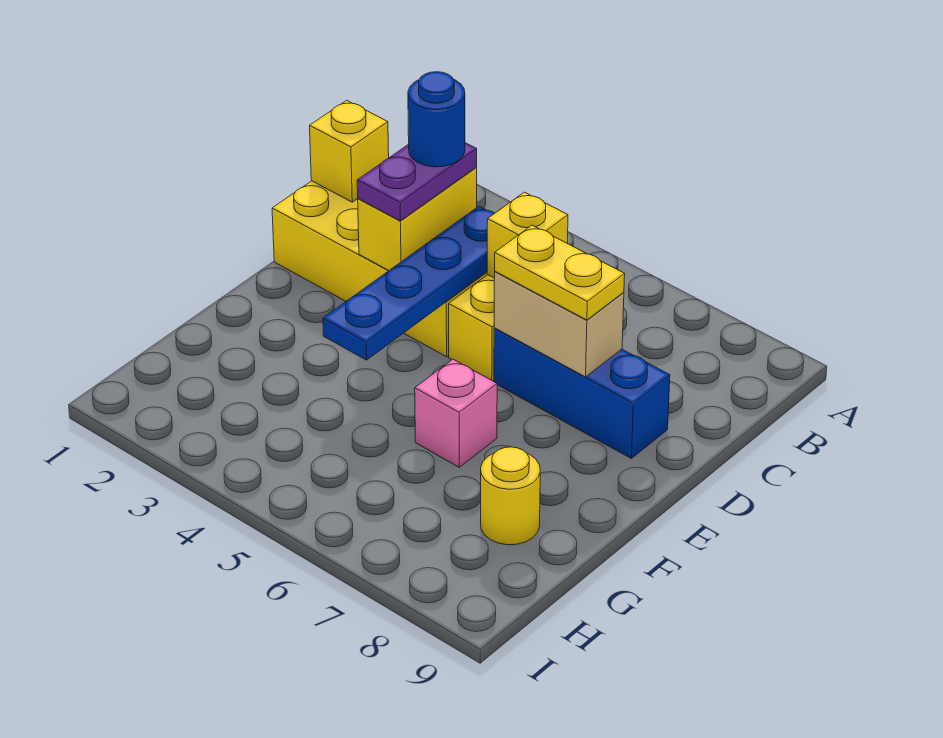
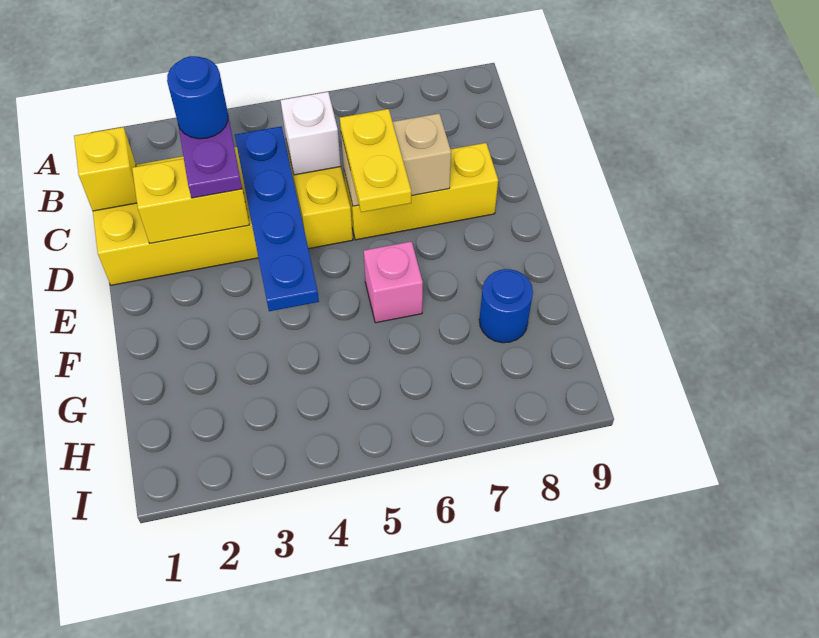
yellow 1x2 brick [358,168,477,271] -> yellow 1x2 brick turned to [132,158,250,243]
yellow 1x1 brick [487,192,568,278] -> white 1x1 brick [281,92,341,175]
blue 1x3 brick [494,328,670,459] -> yellow 1x3 brick [344,143,498,240]
yellow 1x2 plate [495,225,625,320] -> yellow 1x2 plate turned to [340,109,411,212]
yellow 1x1 round brick [481,447,540,545] -> blue 1x1 round brick [479,269,533,343]

